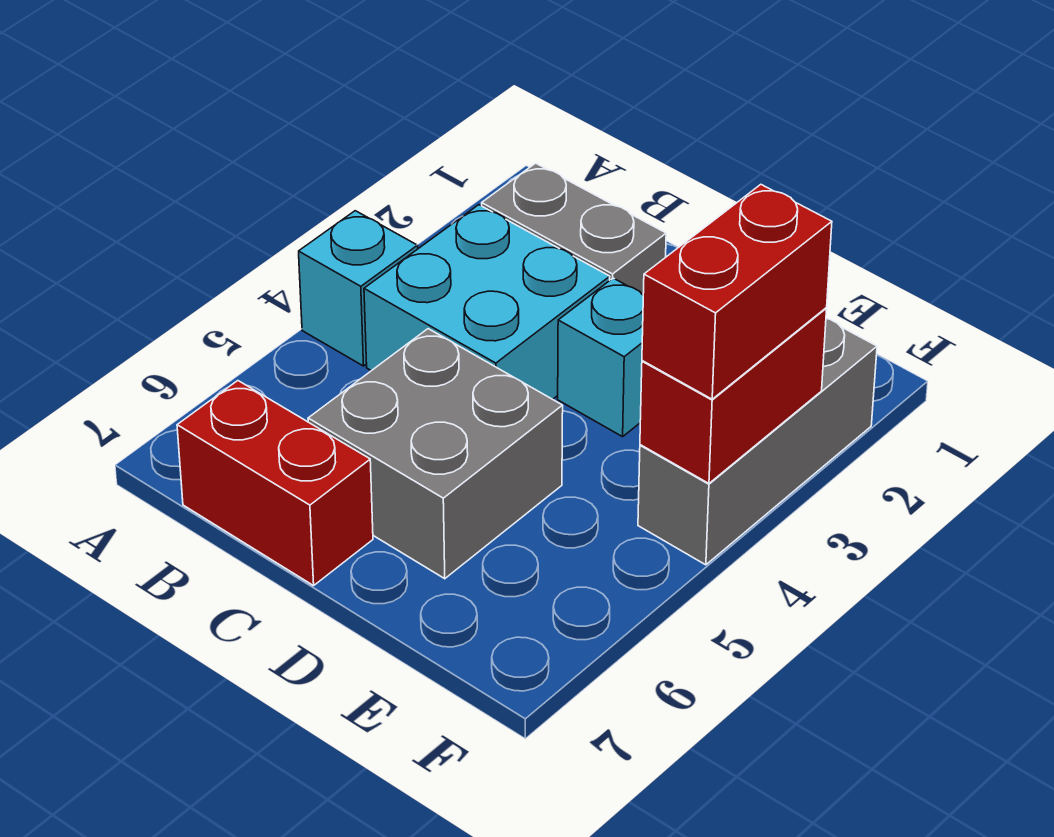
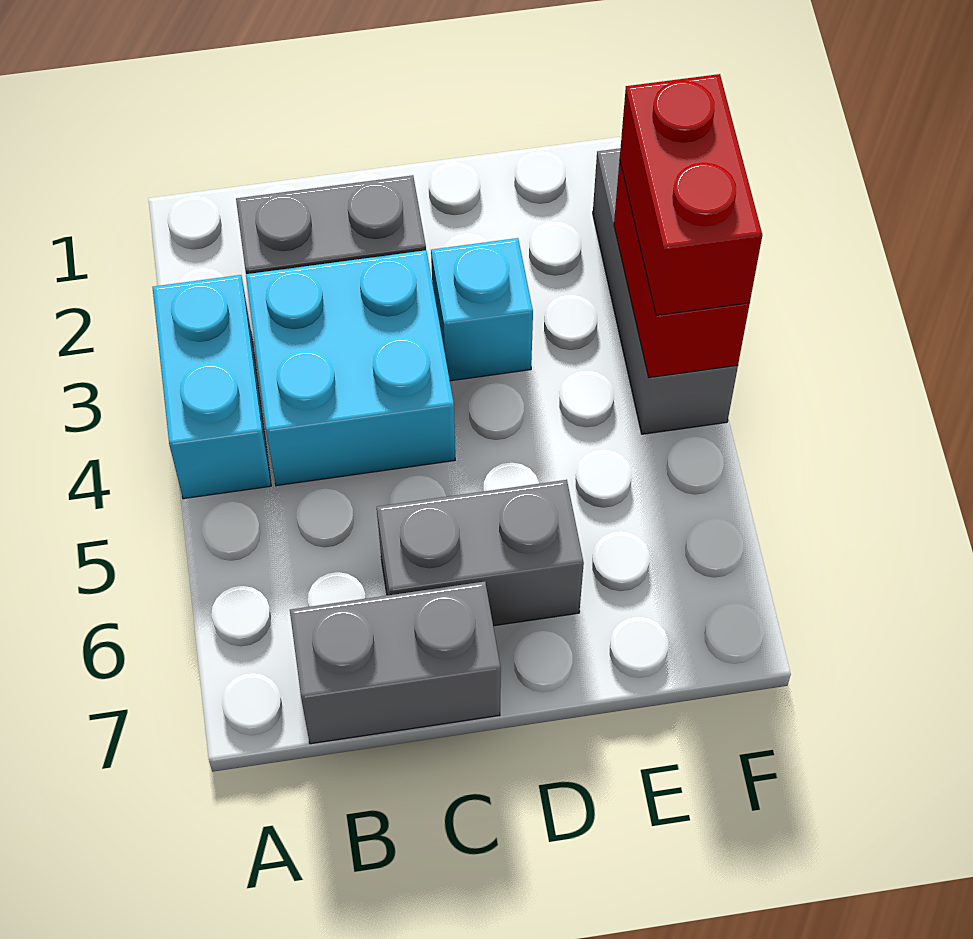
cyan 1x1 brick [299,211,418,366] -> cyan 1x2 brick [152,275,271,499]
red 1x2 brick [177,381,373,586] -> grey 1x2 brick [290,581,501,744]
grey 2x2 brick [308,329,563,579] -> grey 1x2 brick [377,480,584,626]

